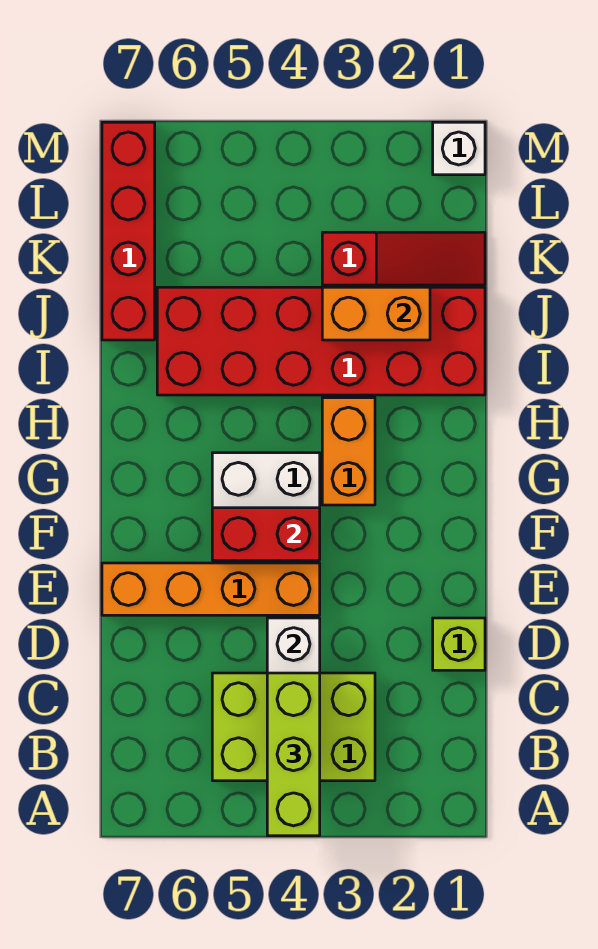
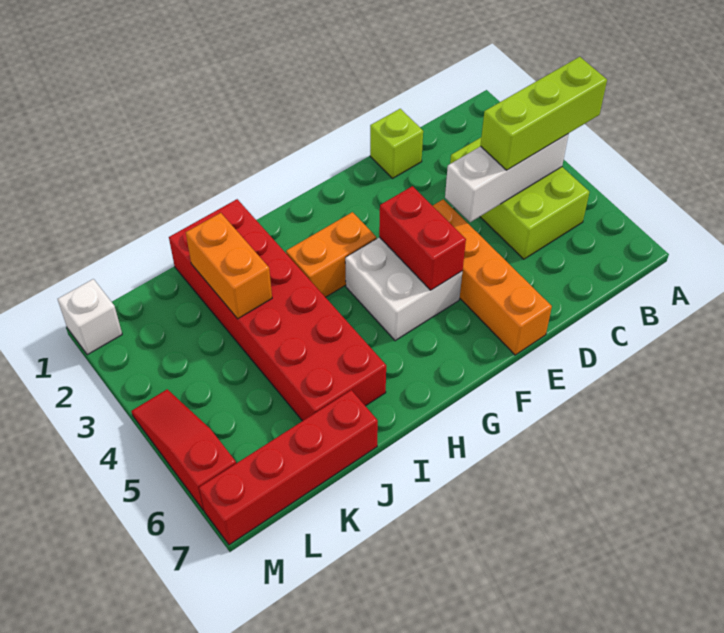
red 1x3 slope [322,232,485,285] -> red 1x3 slope moved to [131,389,236,511]

